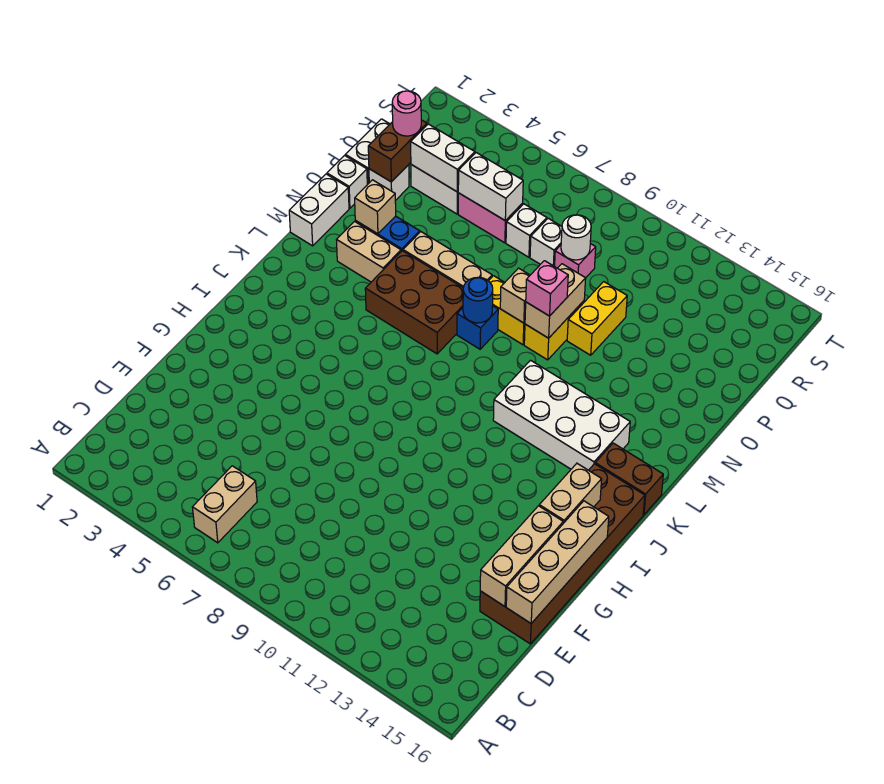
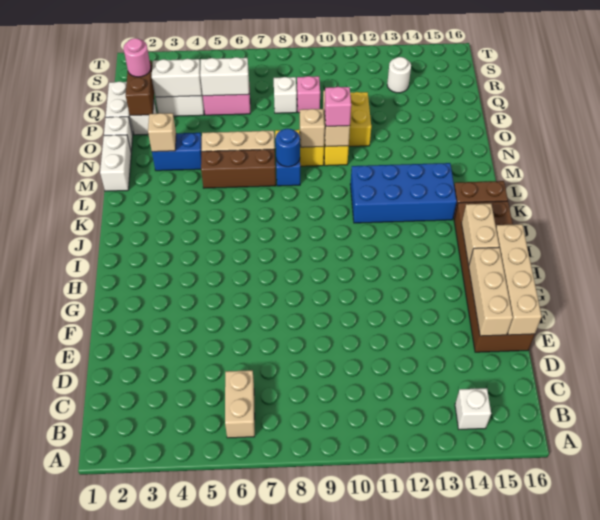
white 2x4 brick [493,360,630,470] -> blue 2x4 brick [350,163,457,223]
brown 2x3 brick [365,251,463,354] -> brown 1x3 brick [201,149,276,188]
tan 1x2 brick [337,222,401,282] -> none
white 1x1 brick [506,204,547,257] -> white 1x1 brick moved to [455,388,491,429]
white 1x1 round brick [561,215,591,260] -> white 1x1 round brick moved to [387,57,411,93]

